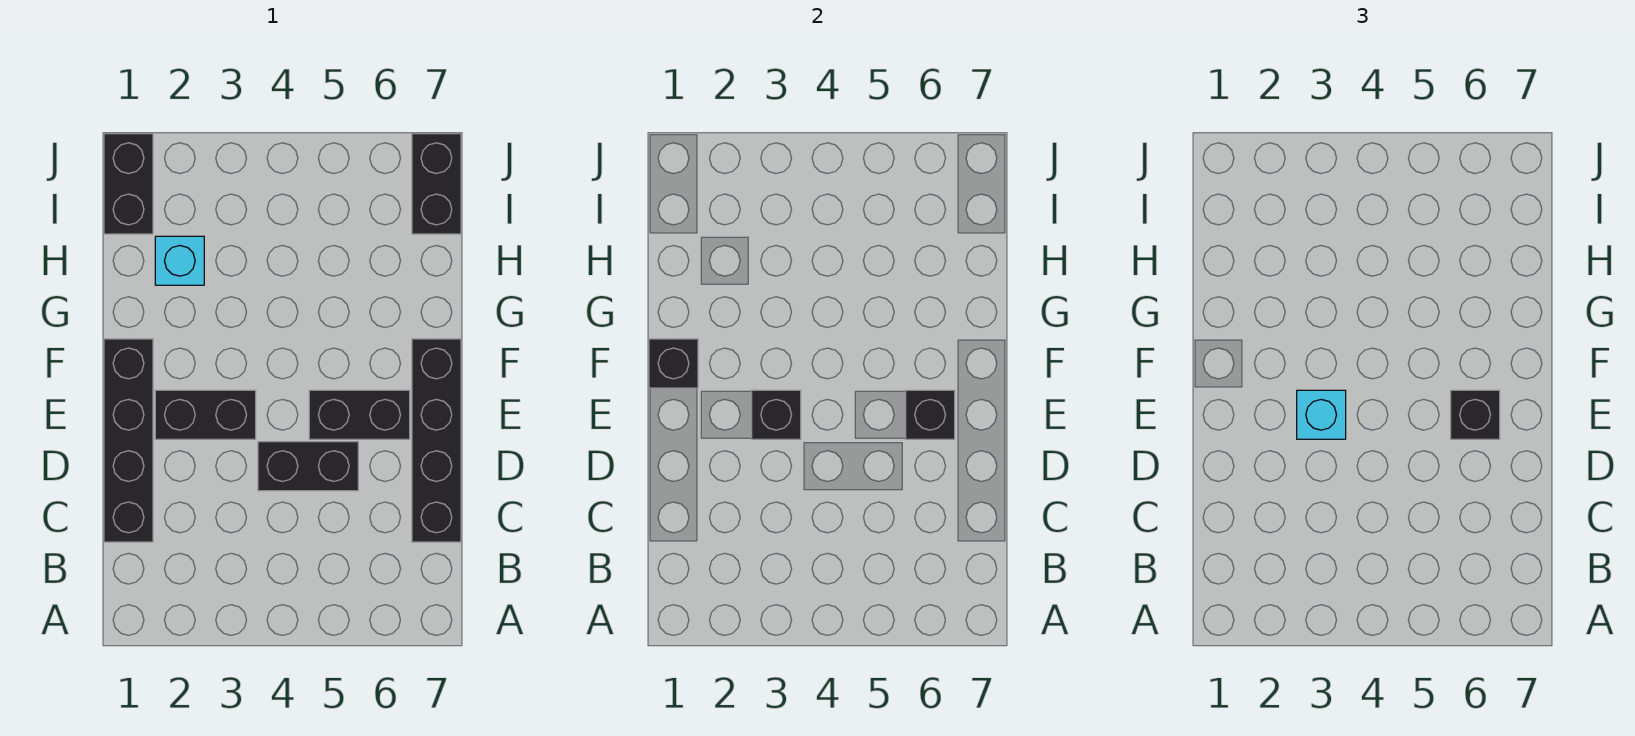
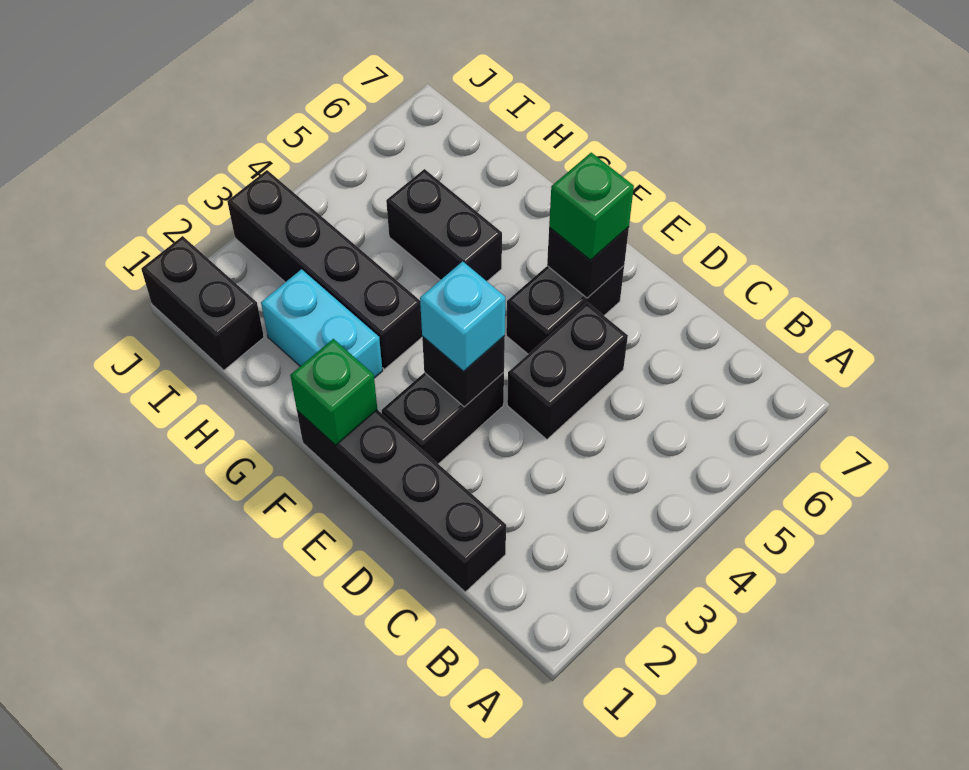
black 1x4 brick [412,339,461,542] -> black 1x4 brick moved to [227,170,423,369]
black 1x1 brick [1451,390,1500,439] -> green 1x1 brick [549,153,634,260]
black 1x1 brick [649,339,698,388] -> green 1x1 brick [290,339,377,445]
cyan 1x1 brick [155,236,204,285] -> cyan 1x2 brick [261,269,382,378]
black 1x2 brick [412,134,461,234] -> black 1x2 brick moved to [386,169,502,281]

